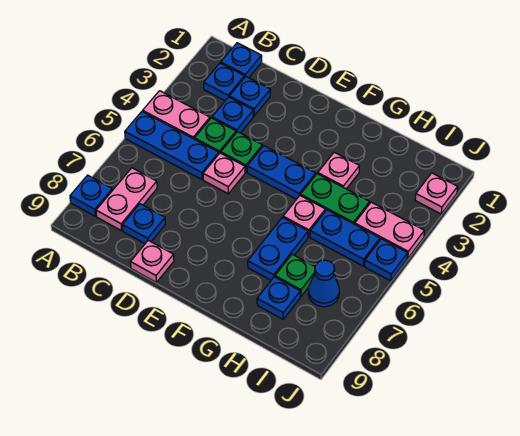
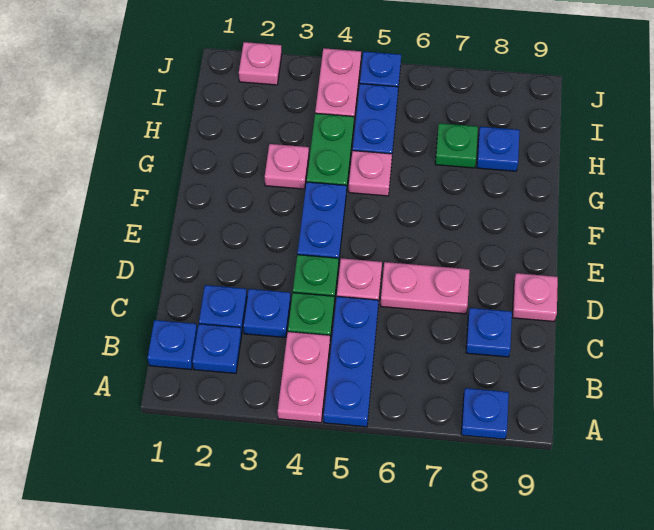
pink 1x2 plate [96,168,157,231] -> pink 1x2 plate moved to [381,262,470,314]
blue 1x2 plate [248,217,308,280] -> none
blue 1x1 cone [308,260,339,307] -> none

